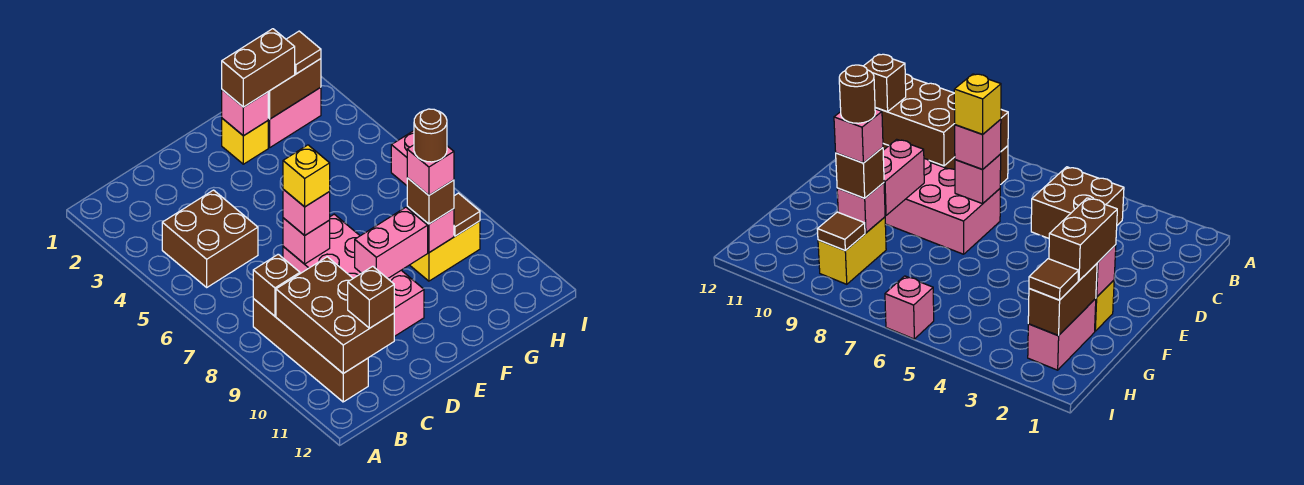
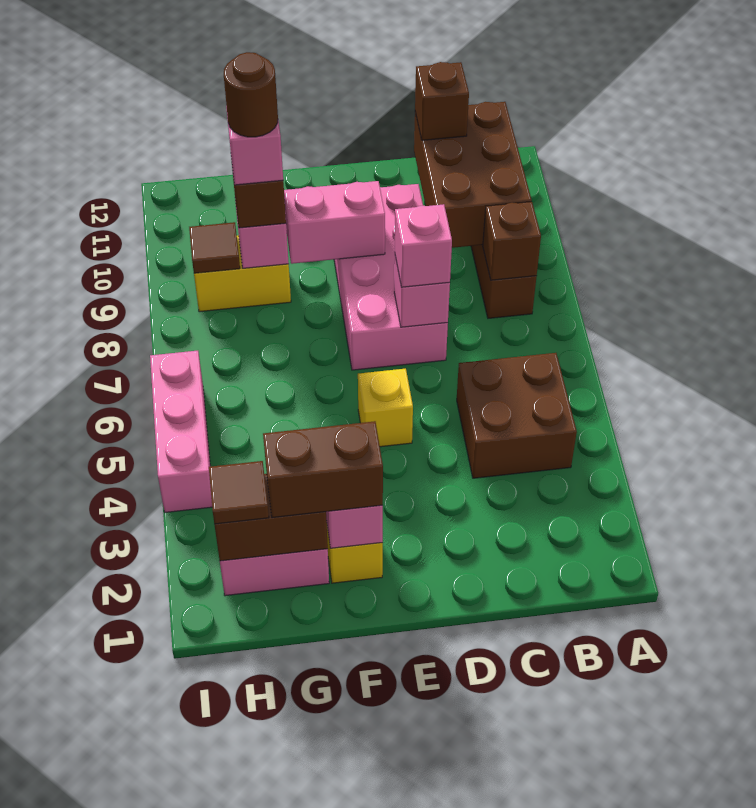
yellow 1x1 brick [283,145,330,207] -> yellow 1x1 brick moved to [358,369,413,447]
pink 1x1 brick [391,131,414,186] -> pink 1x3 brick [150,351,212,512]

